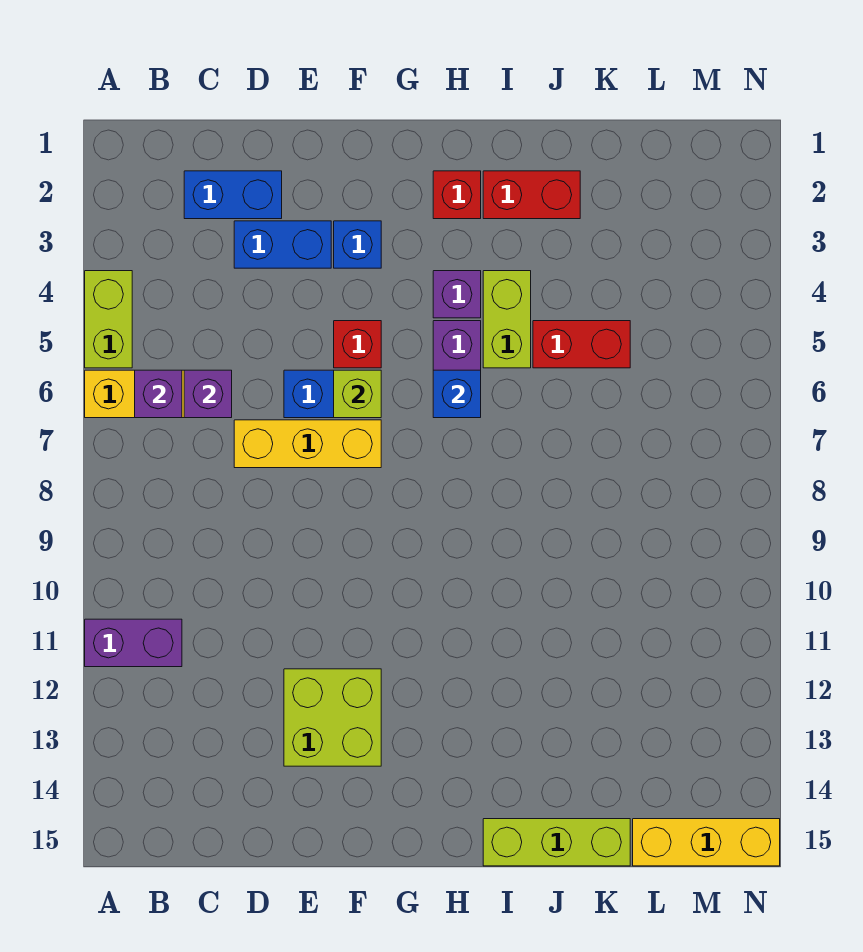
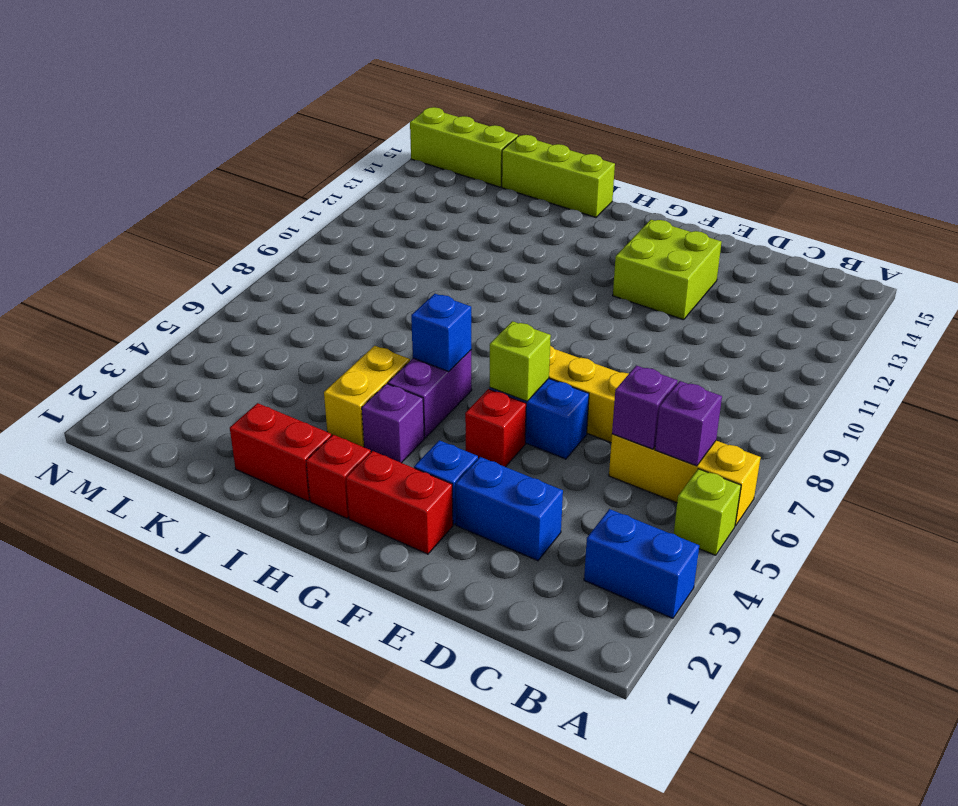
lime 1x2 brick [85,271,132,368] -> lime 1x1 brick [674,469,741,555]
purple 1x2 brick [85,619,182,667] -> none
blue 1x2 brick [184,171,282,219] -> blue 1x2 brick moved to [584,509,699,618]
lime 1x2 brick [483,271,531,368] -> yellow 1x2 brick [324,346,410,447]
red 1x2 brick [533,321,630,368] -> red 1x2 brick moved to [346,451,453,554]
yellow 1x3 brick [633,819,780,866] -> lime 1x3 brick [410,107,518,187]

